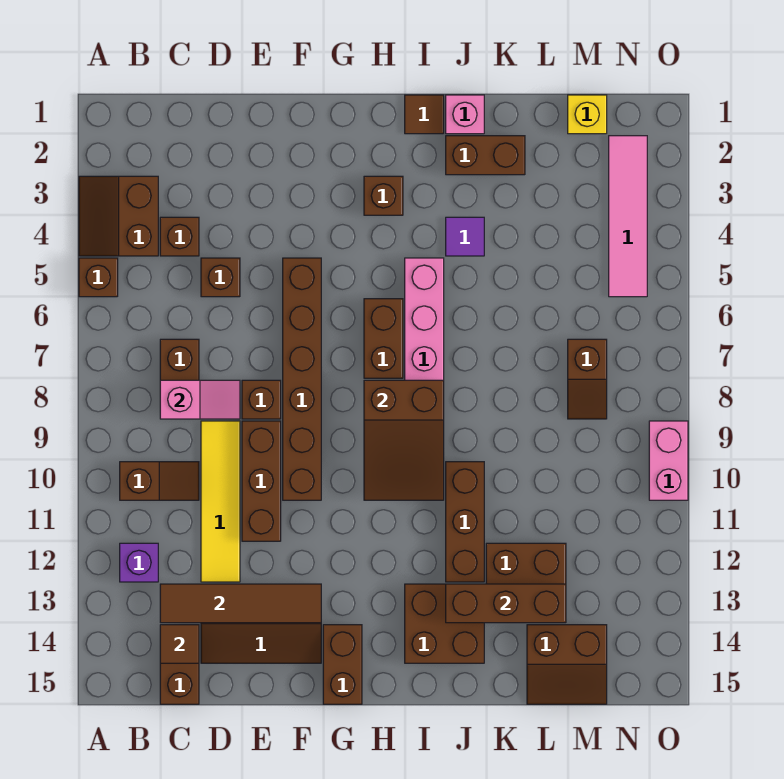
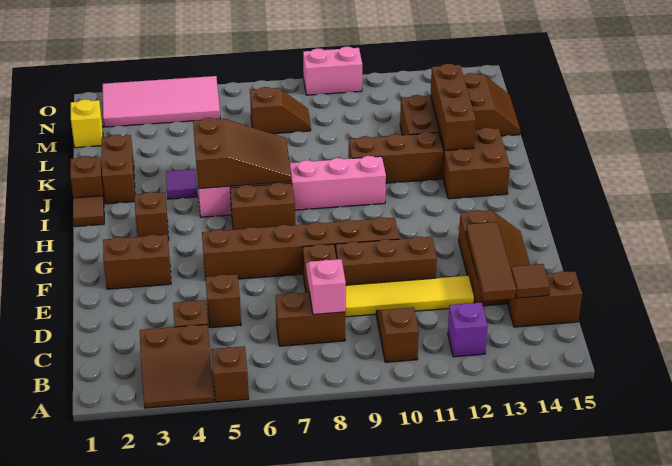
brown 1x4 tile [160,584,321,623] -> brown 1x3 tile [466,222,516,301]
brown 1x2 brick [323,625,362,704] -> brown 1x2 brick moved to [103,235,171,289]
brown 2x3 slope [364,380,444,500] -> brown 2x3 slope moved to [193,118,292,189]
pink 1x1 brick [446,95,484,134] -> brown 1x1 brick [70,156,104,200]
pink 1x4 tile [609,136,647,297] -> pink 2x4 tile [103,76,220,127]

